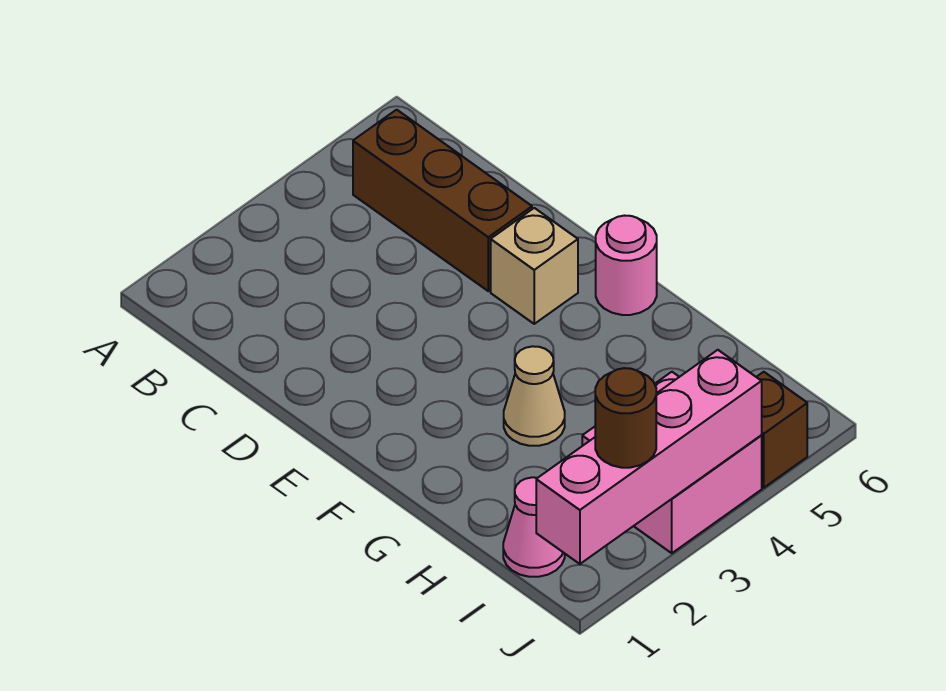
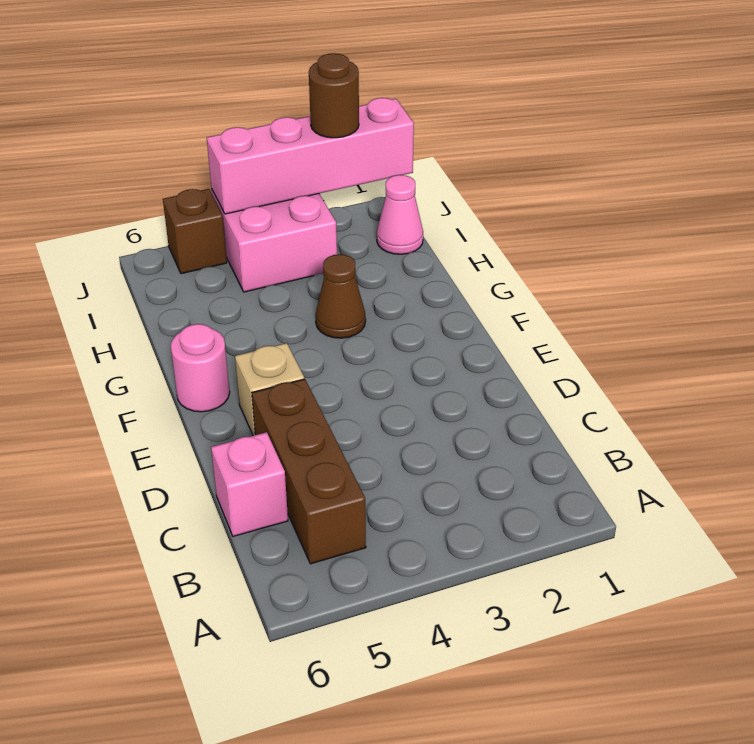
none -> pink 1x1 brick [211,432,288,536]
tan 1x1 cone [504,346,565,446] -> brown 1x1 cone [316,254,366,338]

